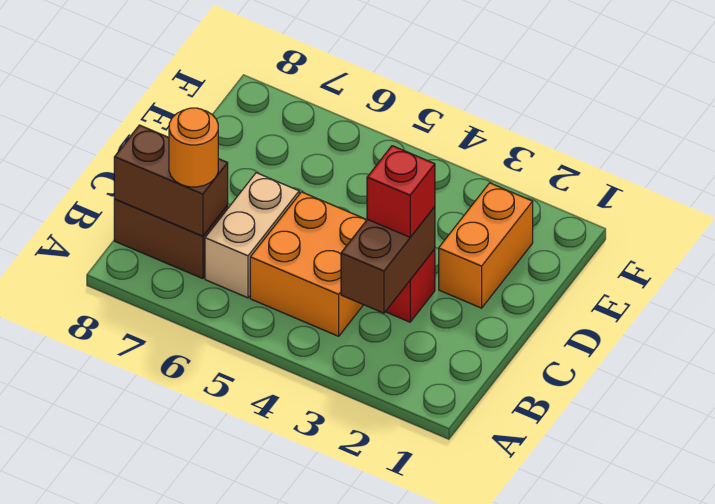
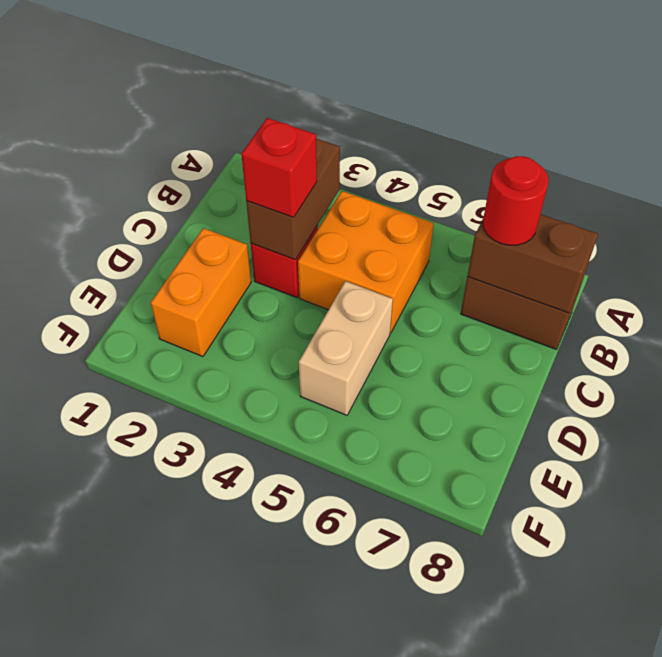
tan 1x2 brick [205,173,299,298] -> tan 1x2 brick moved to [299,281,393,415]
orange 1x1 round brick [169,108,218,187] -> red 1x1 round brick [483,156,549,245]

